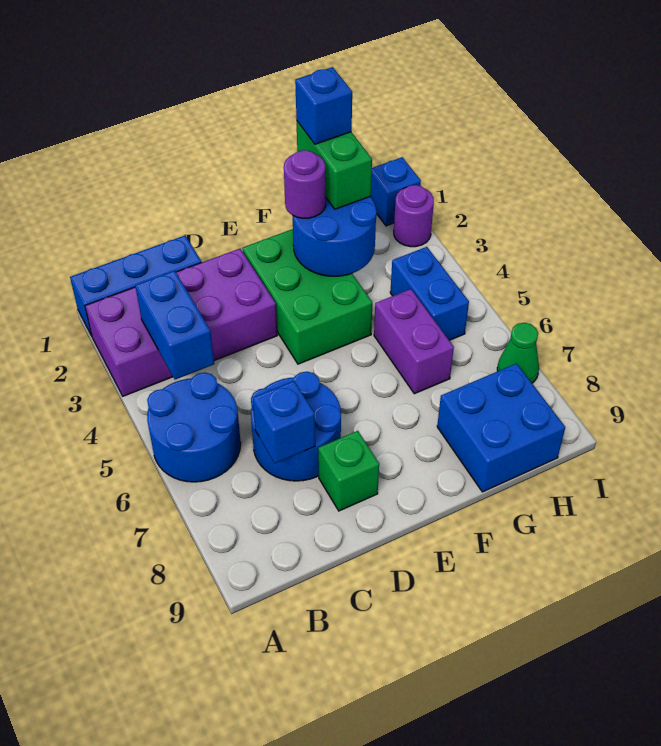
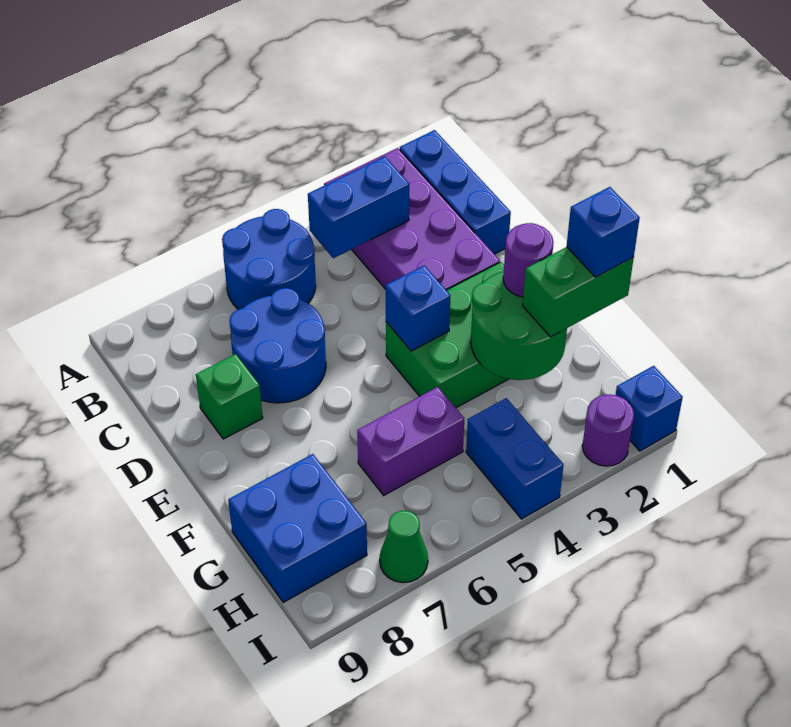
blue 1x1 brick [253,381,315,463] -> blue 1x1 brick moved to [386,265,450,351]
blue 2x2 round brick [292,196,377,276] -> green 2x2 round brick [471,271,567,380]
blue 1x2 brick [390,247,469,340] -> blue 1x2 brick turned to [466,398,564,519]

